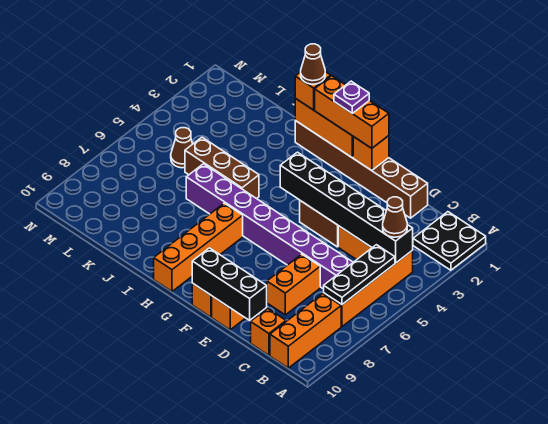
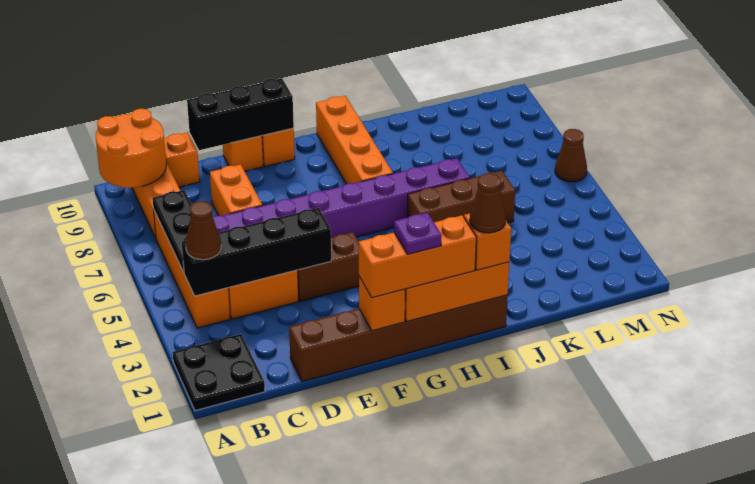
none -> orange 2x2 round brick [96,109,166,188]
black 1x6 brick [280,152,413,263] -> black 1x4 brick [182,208,331,296]
brown 1x1 cone [171,128,193,168] -> brown 1x1 cone moved to [555,129,587,182]

